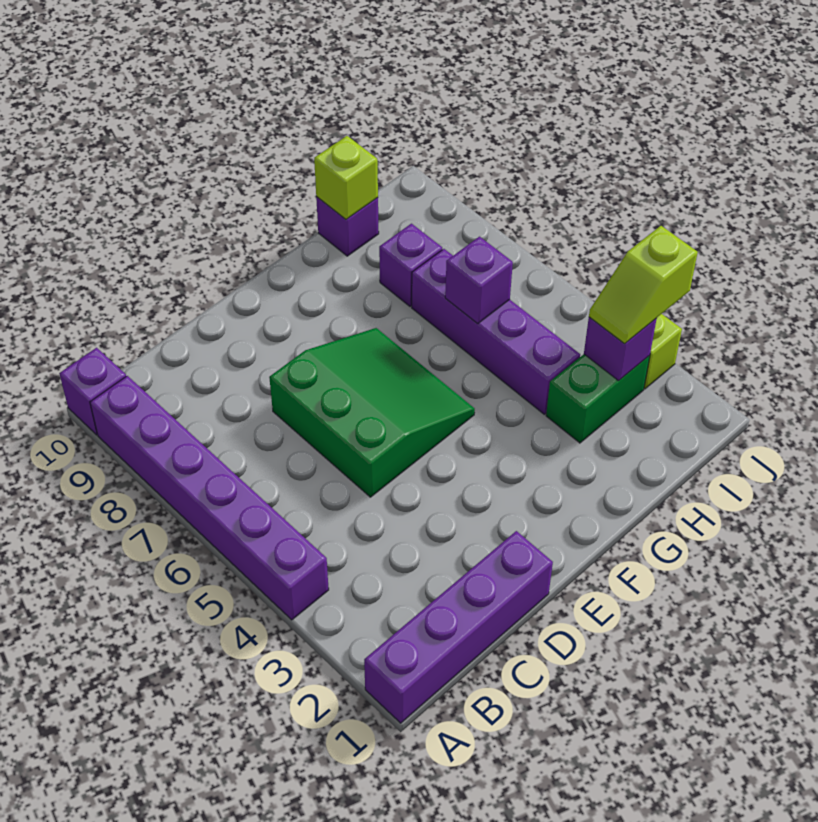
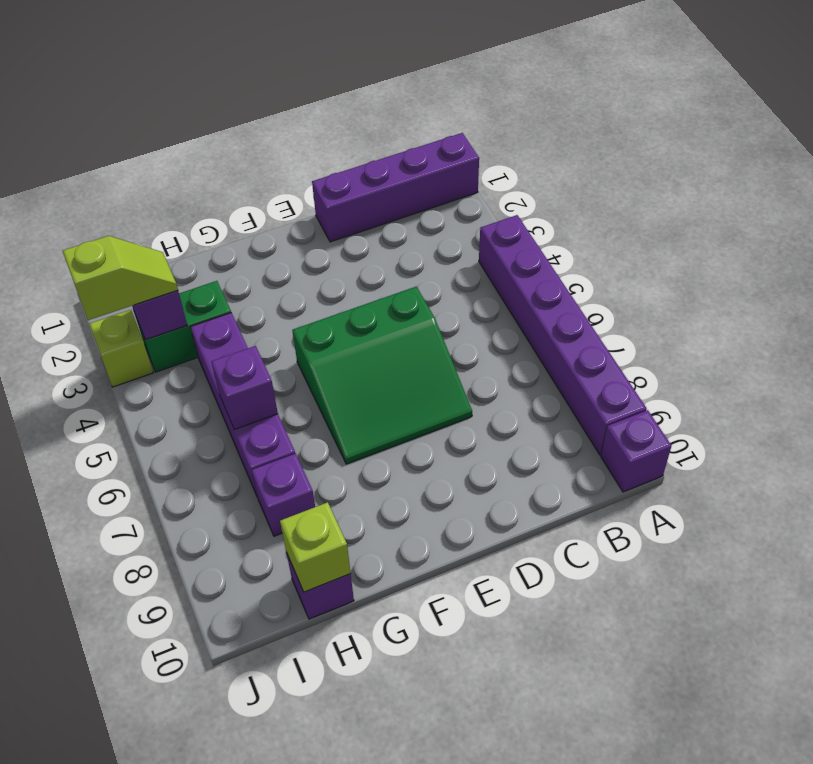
green 3x3 slope [269,328,475,497] -> green 3x3 slope turned to [292,287,472,464]

